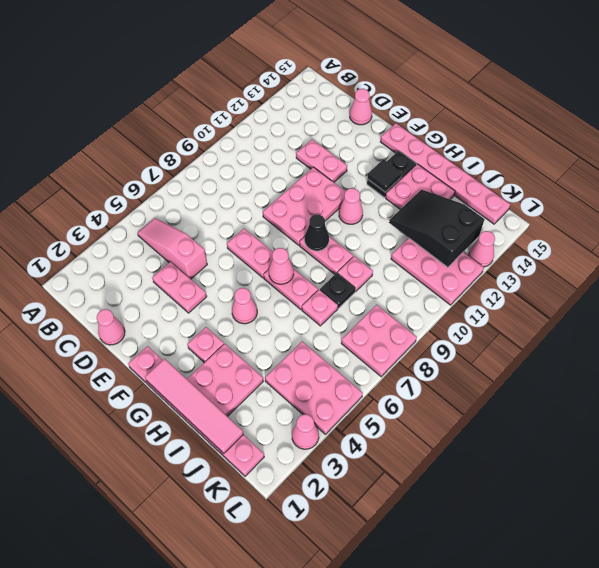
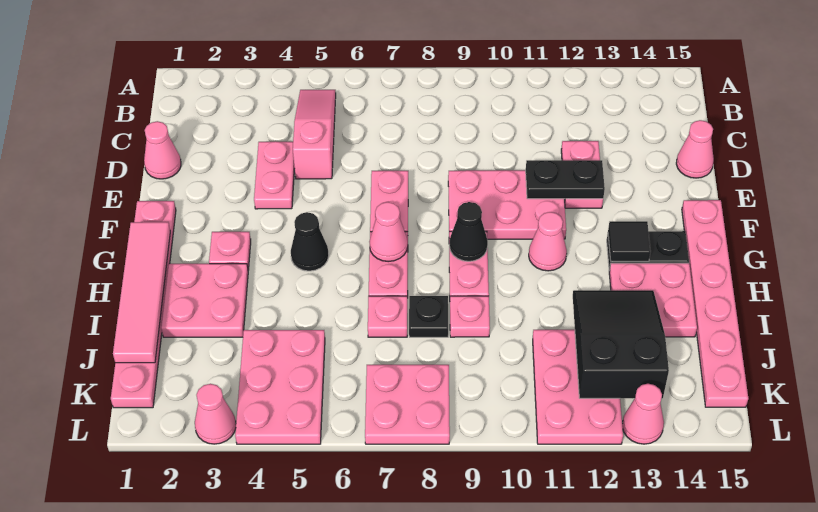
none -> black 1x2 plate [526,160,605,199]
pink 1x1 cone [232,288,257,324] -> black 1x1 cone [291,212,329,271]

